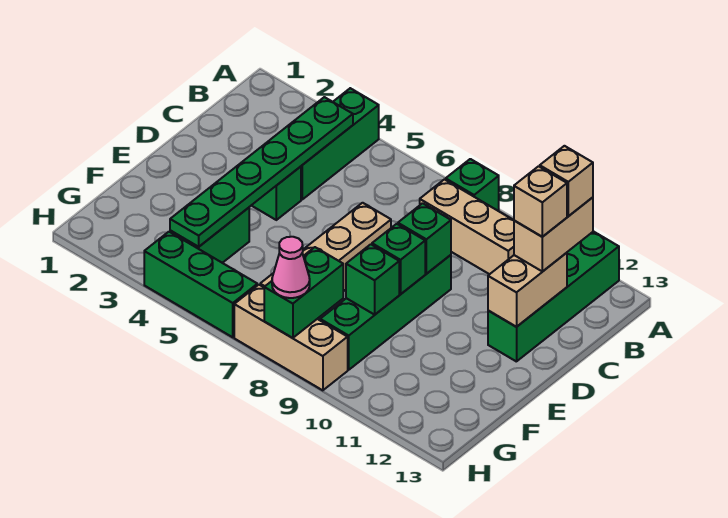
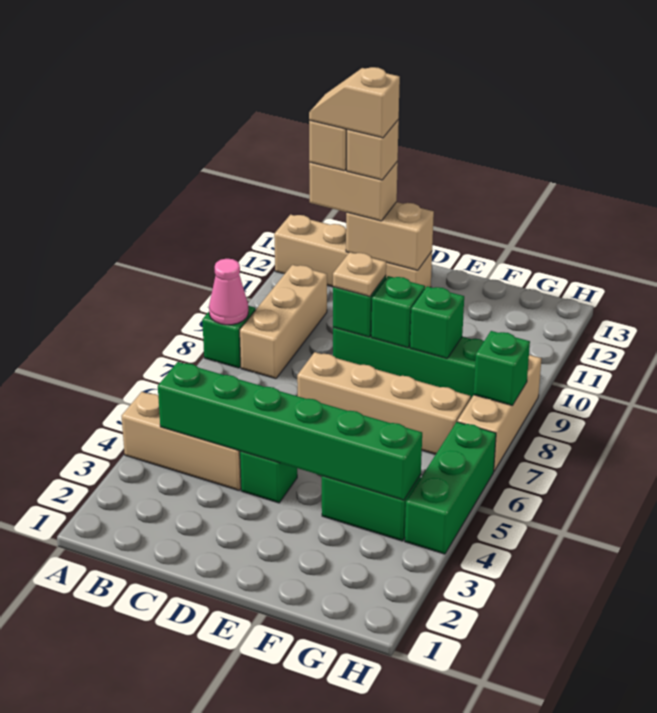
green 1x3 brick [301,88,379,199] -> tan 1x3 brick [122,392,241,490]
green 1x4 brick [488,231,619,362] -> tan 1x4 brick [274,215,432,288]
green 1x6 plate [170,97,353,247] -> green 1x6 brick [158,362,422,500]
none -> tan 1x2 slope [309,67,400,138]
none -> tan 1x1 plate [333,252,386,296]
green 1x2 brick [264,247,343,338] -> green 1x1 brick [474,331,530,405]
pink 1x1 cone [272,237,310,298] -> pink 1x1 cone moved to [209,259,248,325]

